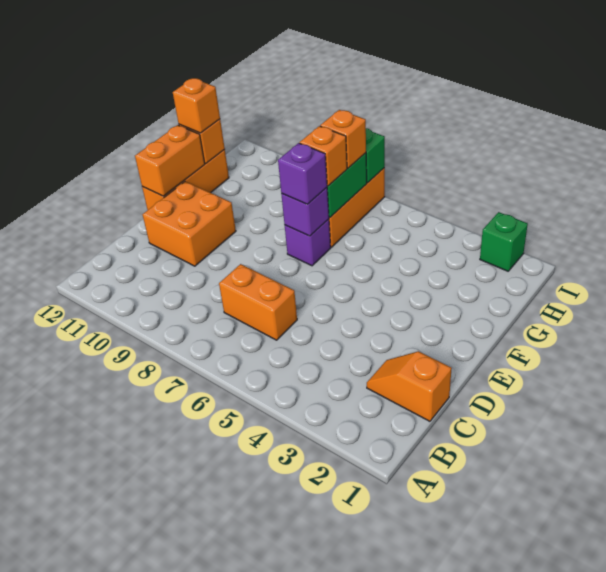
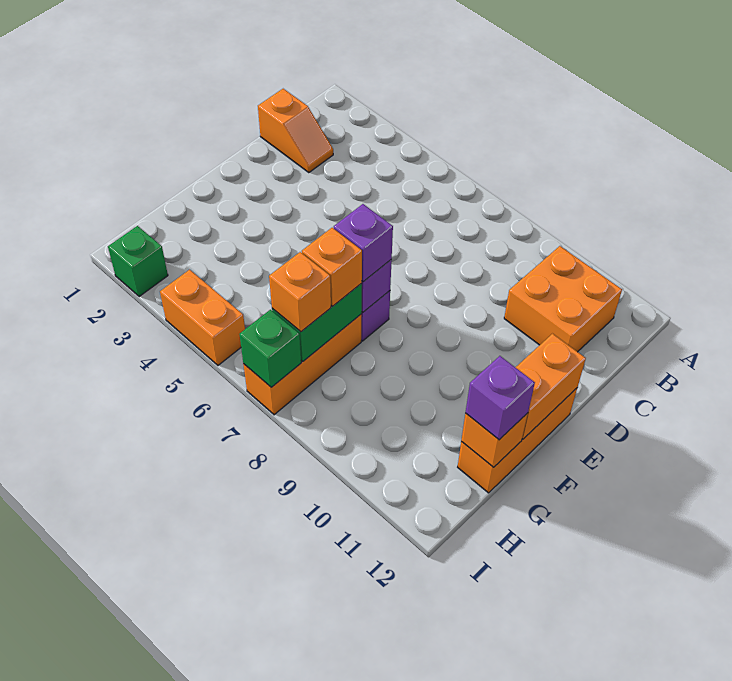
orange 1x2 brick [219,264,297,340] -> orange 1x2 brick moved to [160,270,245,365]
orange 2x2 brick [143,181,236,266] -> orange 2x2 brick moved to [504,246,622,352]
orange 1x1 brick [173,78,220,133] -> purple 1x1 brick [466,356,535,440]

